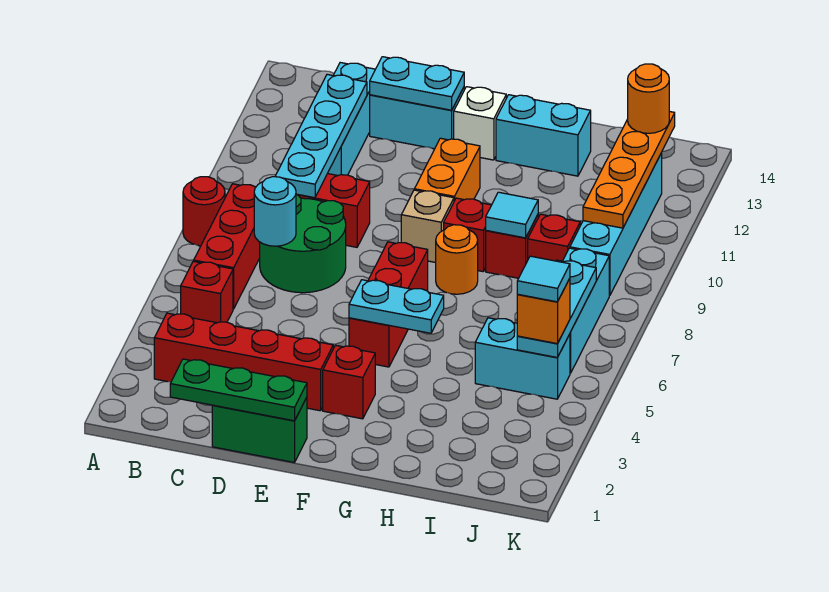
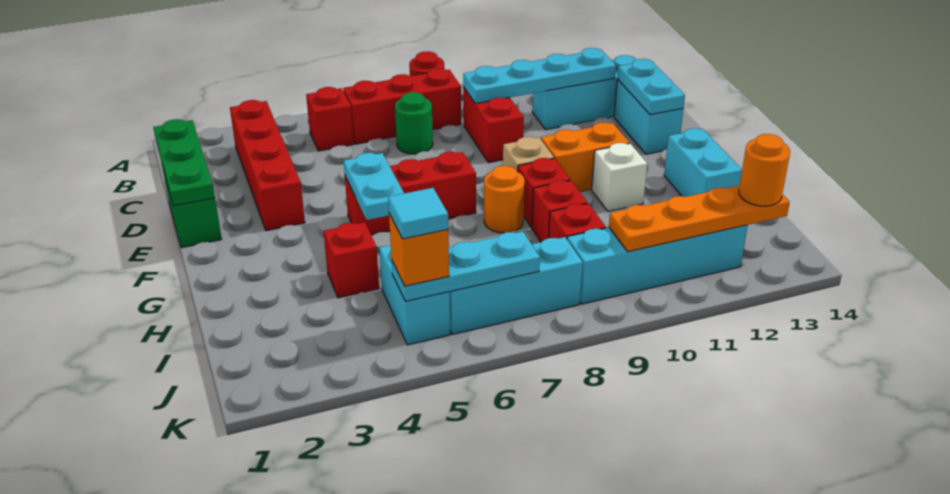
green 2x2 round brick [260,194,346,293] -> green 1x1 round brick [395,92,433,154]
cyan 1x1 round brick [254,177,296,246] -> none
red 1x1 brick [323,345,375,419] -> red 1x1 brick moved to [324,222,379,298]
white 1x1 brick [454,87,506,160] -> white 1x1 brick moved to [592,143,647,211]
cyan 1x1 tile [486,192,538,238] -> none

